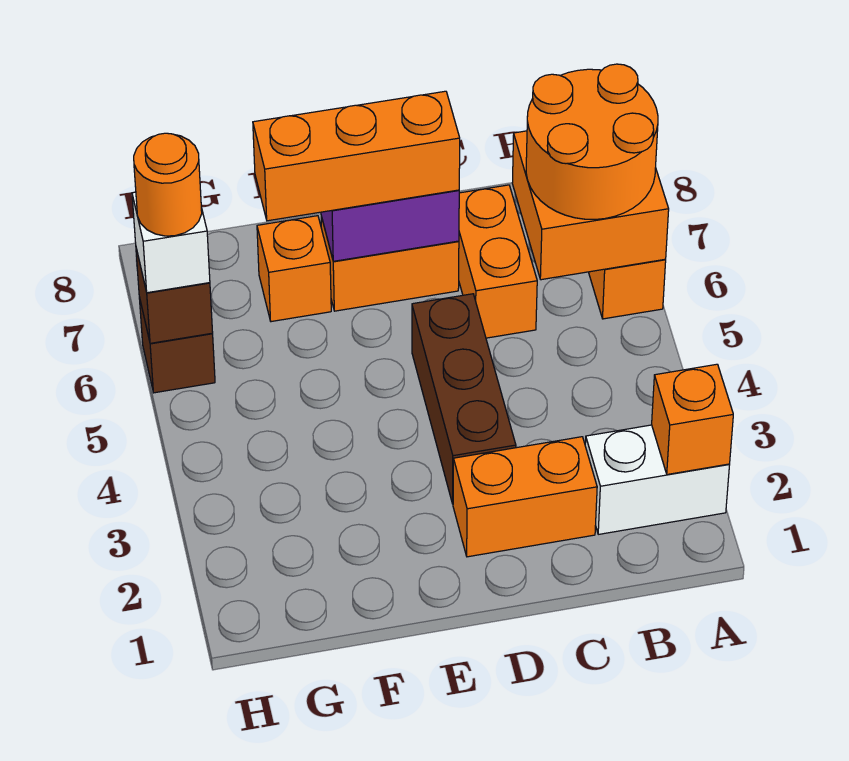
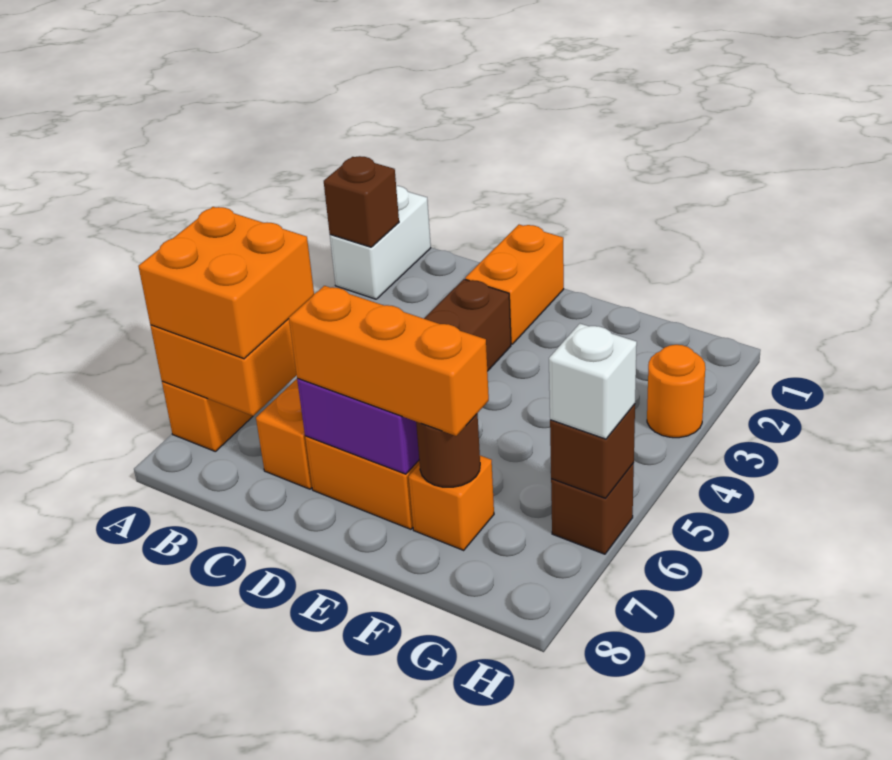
white 1x2 brick [585,425,729,534] -> white 1x2 brick turned to [330,186,431,299]
orange 1x1 brick [652,364,733,474] -> brown 1x1 brick [324,156,399,247]
orange 2x2 round brick [526,64,658,219] -> orange 2x2 brick [138,207,314,359]
orange 1x2 brick [453,437,597,557] -> orange 1x2 brick turned to [465,225,564,344]
none -> brown 1x1 round brick [416,413,480,487]
orange 1x1 round brick [134,133,202,236] -> orange 1x1 round brick moved to [647,345,705,438]

